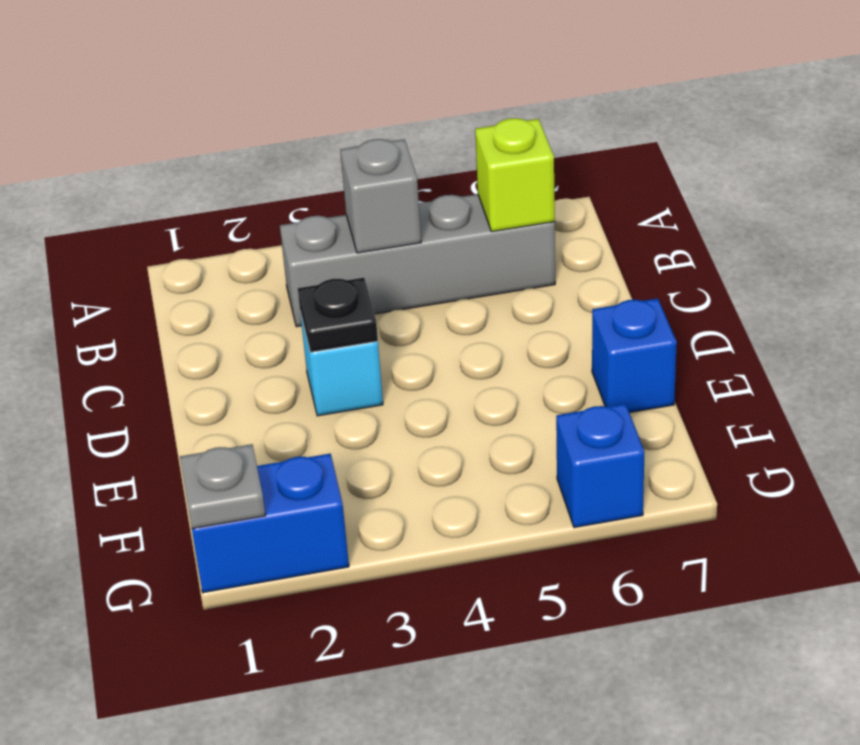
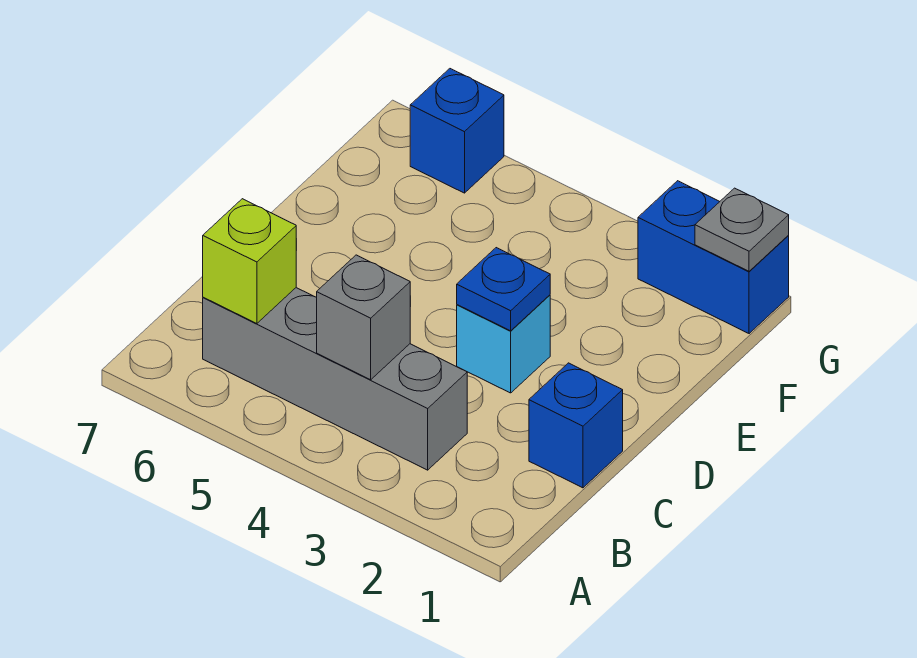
black 1x1 plate [298,278,378,352] -> blue 1x1 plate [457,248,550,331]
blue 1x1 brick [592,298,677,413] -> blue 1x1 brick moved to [529,363,623,488]

